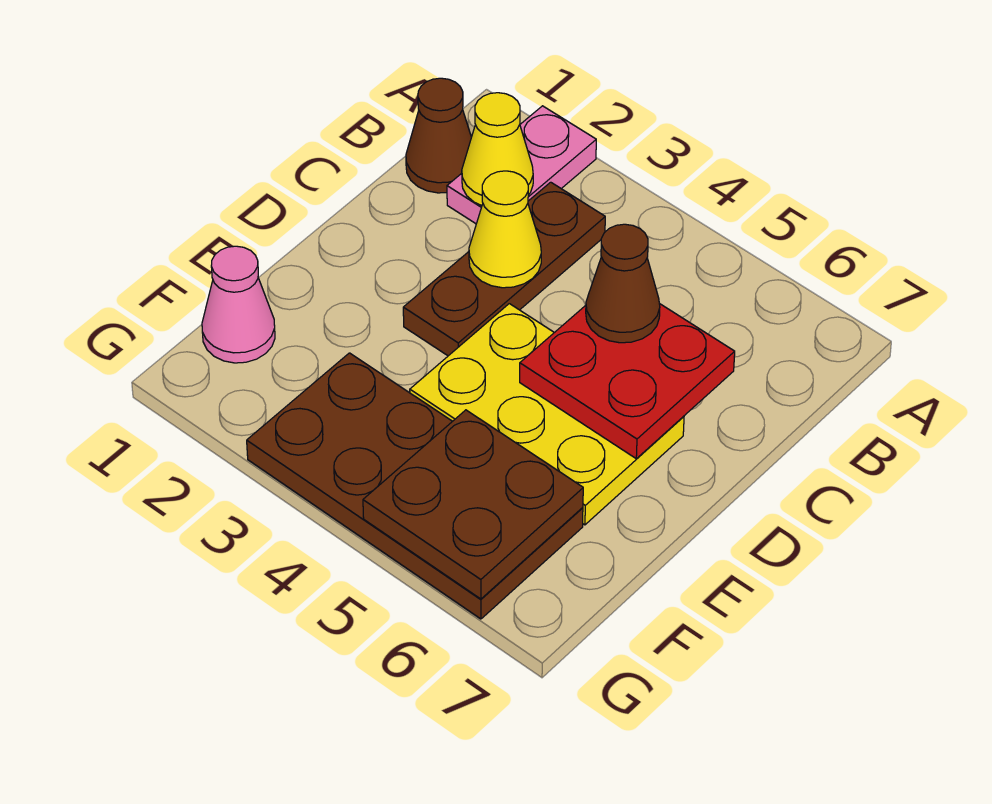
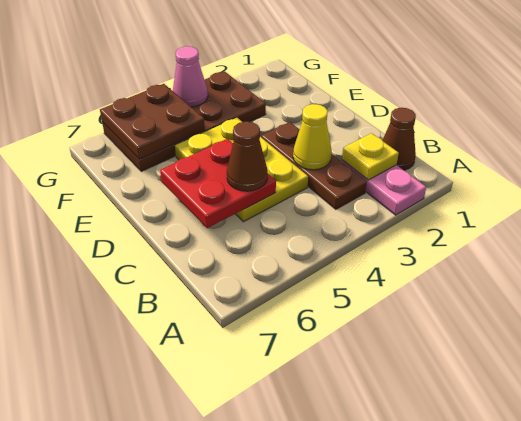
yellow 1x1 cone [462,93,533,206] -> yellow 1x1 plate [342,133,399,180]
yellow 2x3 plate [410,304,684,525] -> yellow 2x3 plate turned to [175,118,308,222]
pink 1x1 cone [202,246,275,363] -> pink 1x1 cone moved to [173,46,208,107]

